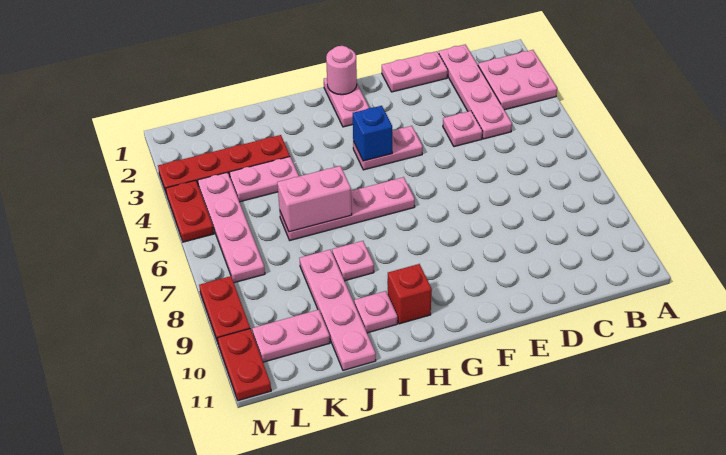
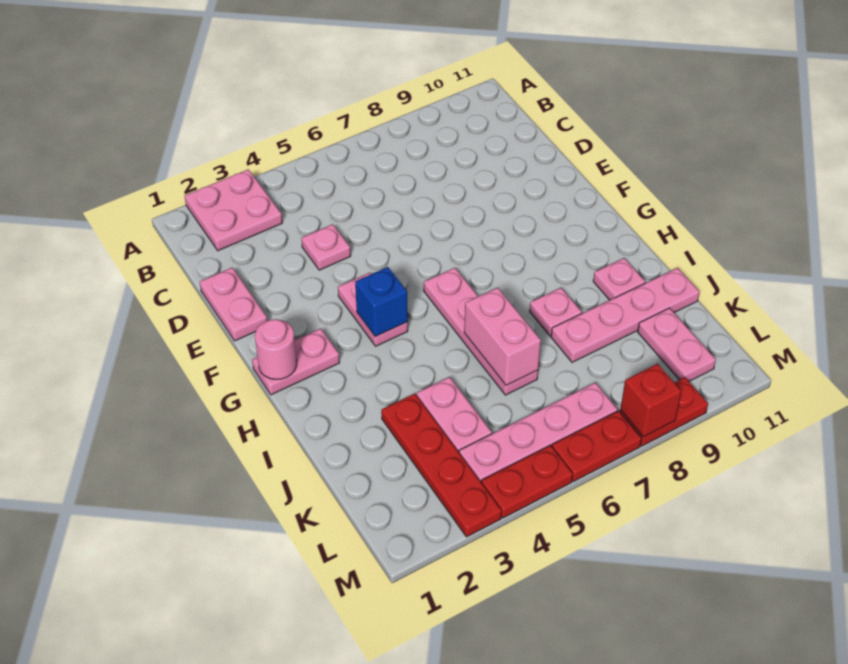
pink 1x4 plate [439,45,512,139] -> none
red 1x1 brick [388,264,432,324] -> red 1x1 brick moved to [621,364,681,437]
red 1x2 plate [217,329,271,401] -> red 1x2 plate moved to [552,411,642,482]

